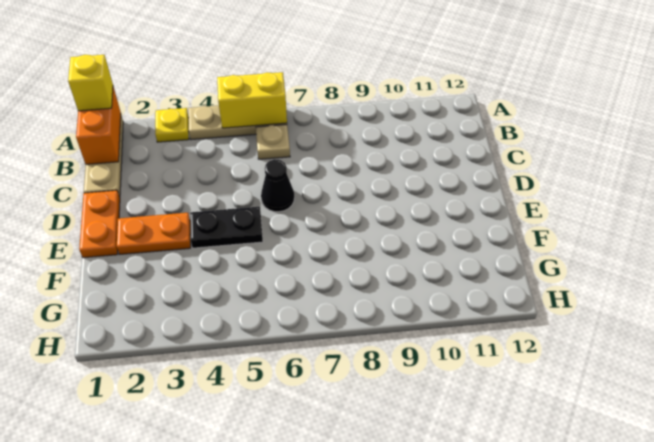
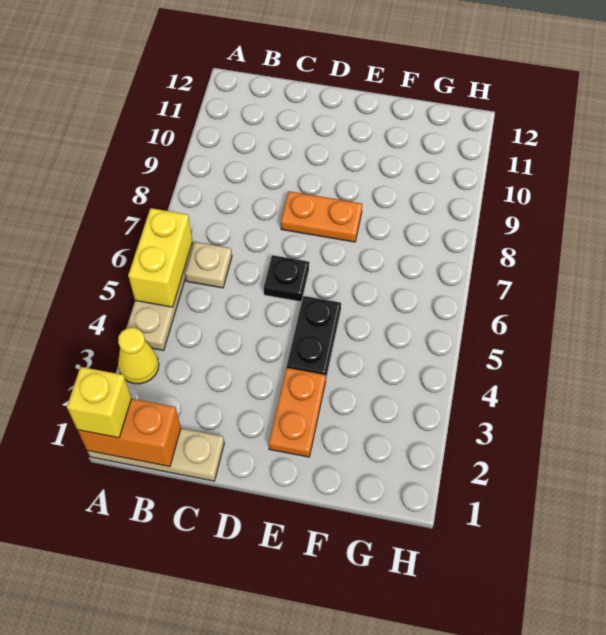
yellow 1x1 plate [155,108,189,142] -> yellow 1x1 cone [118,328,159,384]
orange 1x2 plate [79,190,120,258] -> orange 1x2 plate moved to [281,191,362,242]
black 1x1 cone [261,159,294,212] -> black 1x1 plate [264,255,309,302]

